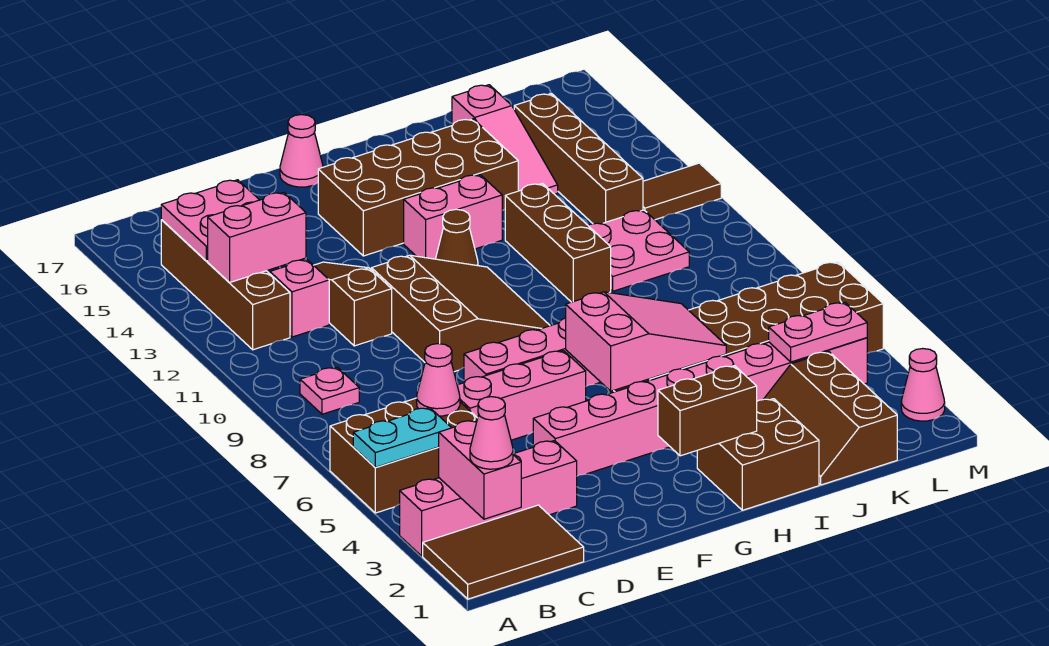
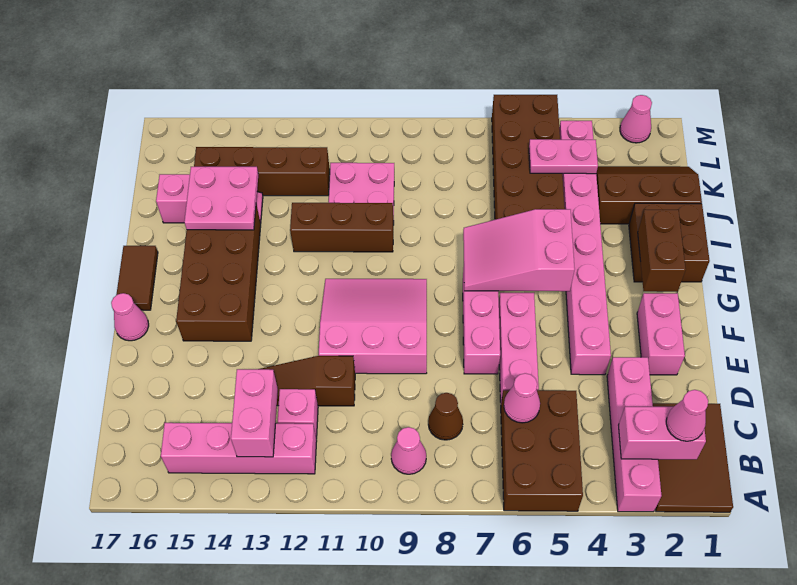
cyan 1x2 plate [353,408,451,467] -> none
pink 1x1 plate [300,367,359,414] -> pink 1x1 cone [391,427,426,474]
brown 1x4 brick [161,220,290,350] -> pink 1x4 brick [161,423,317,474]
pink 2x2 plate [161,180,259,261] -> pink 2x2 plate moved to [184,167,258,230]
brown 3x3 slope [371,255,550,372] -> pink 3x3 slope [319,279,427,374]
pink 2x3 slope [566,292,726,391] -> pink 2x3 slope turned to [463,209,575,291]
brown 1x1 cone [436,209,478,266] -> brown 1x1 cone moved to [428,393,463,440]
pink 1x2 brick [404,175,502,259] -> pink 1x2 brick moved to [637,293,685,375]
brown 2x3 slope [763,352,897,485] -> brown 2x3 slope turned to [596,166,702,224]
pink 1x2 plate [769,302,867,362] -> pink 1x2 plate turned to [529,139,598,174]
brown 1x2 tile [643,163,721,220] -> brown 1x2 tile moved to [116,246,158,310]

